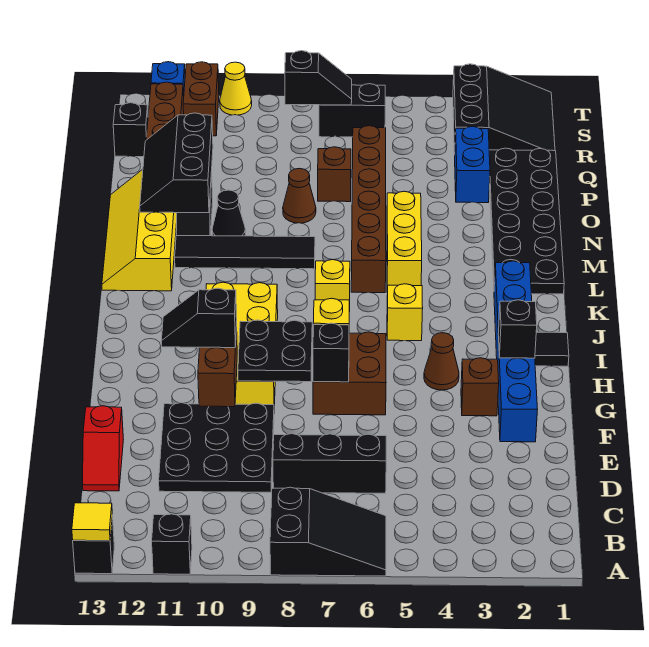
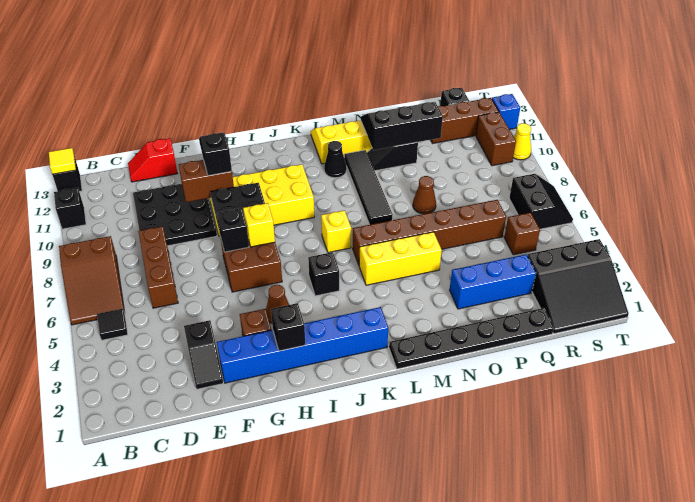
black 2x3 slope [270,487,386,576] -> brown 2x3 slope [59,236,125,325]
black 1x3 brick [273,434,386,493] -> brown 1x3 brick [138,226,178,308]
black 1x1 tile [535,332,569,366] -> black 1x1 tile moved to [97,309,128,340]
yellow 1x1 brick [387,284,423,341] -> black 1x1 brick [308,252,340,296]
black 2x6 plate [489,148,564,294] -> black 1x6 plate [389,308,554,369]
black 1x1 cone [212,190,246,236] -> black 1x1 cone moved to [324,141,347,178]
blue 1x2 brick [455,126,490,203] -> blue 1x3 brick [450,254,536,309]
brown 1x1 brick [318,147,351,202] -> brown 1x1 brick moved to [504,213,540,255]
black 1x2 slope [285,51,352,105] -> black 1x2 slope moved to [184,320,223,389]
brown 1x2 brick [183,62,219,136] -> brown 1x2 brick turned to [476,112,516,166]

